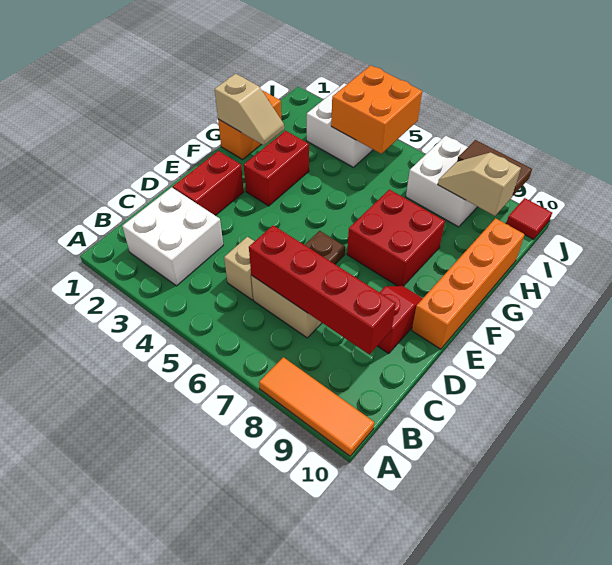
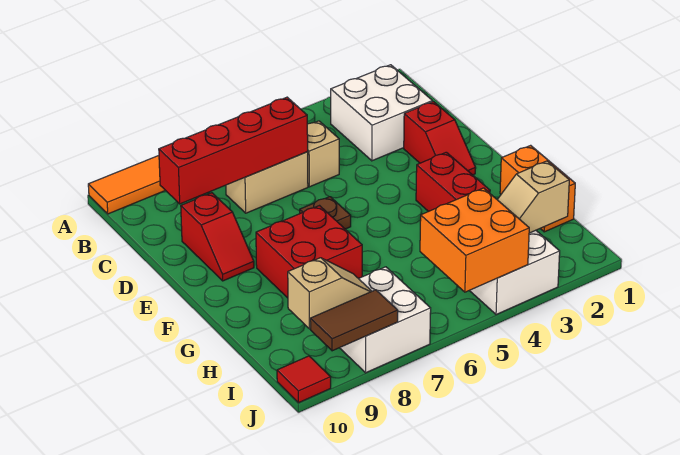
red 1x2 brick [173,151,244,216] -> red 1x2 slope [404,102,476,175]
orange 1x4 brick [412,218,525,349] -> none
tan 1x2 slope [215,74,284,145] -> tan 1x2 slope moved to [497,161,569,233]

